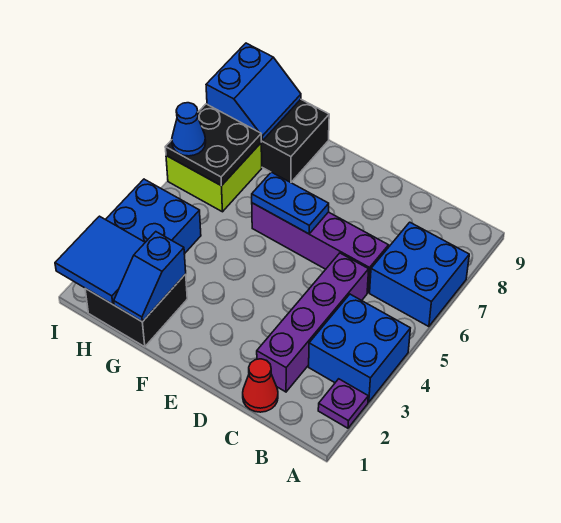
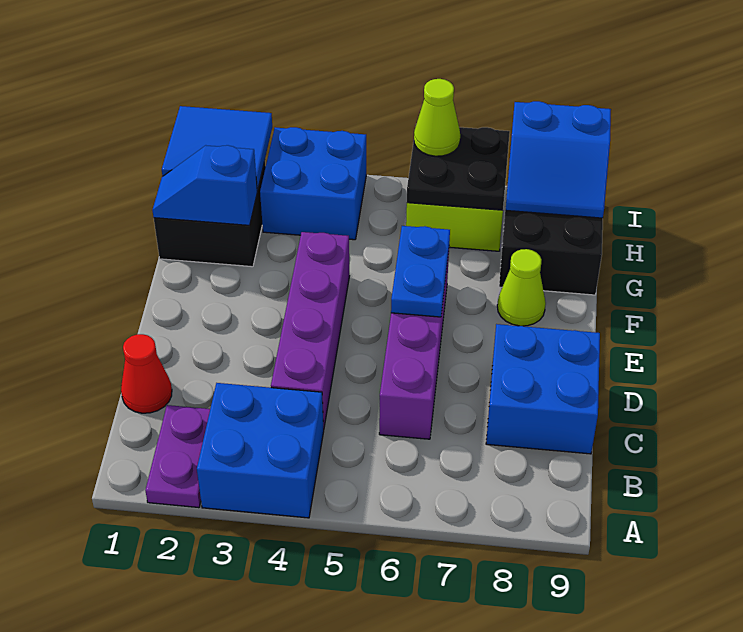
purple 1x1 plate [318,379,368,428] -> purple 1x2 plate [145,405,210,508]
blue 2x2 brick [370,222,469,327] -> blue 2x2 brick moved to [486,324,600,454]
purple 1x4 brick [257,253,369,392] -> purple 1x4 brick turned to [271,232,349,429]
none -> lime 1x1 cone [497,249,546,326]
blue 1x1 cone [172,103,206,156] -> lime 1x1 cone [414,79,460,156]

